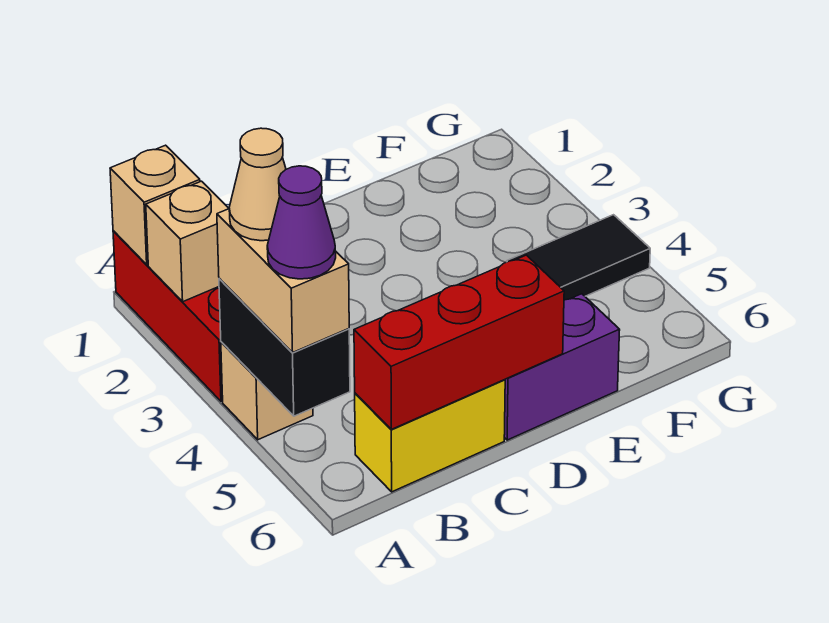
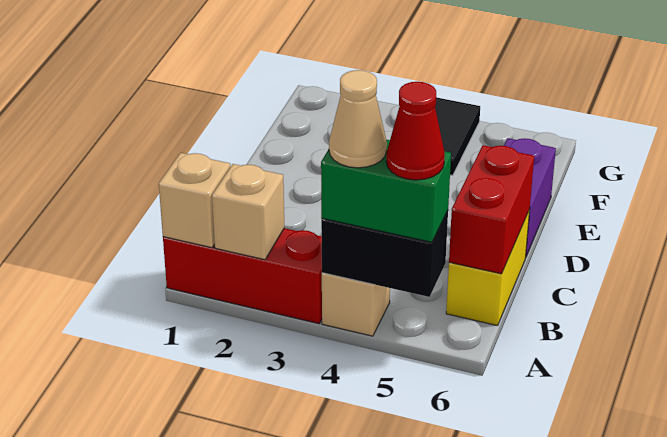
tan 1x2 brick [217,209,349,352] -> green 1x2 brick [321,140,451,242]
purple 1x1 cone [267,166,336,279] -> red 1x1 cone [386,82,445,180]
red 1x3 brick [354,255,564,429] -> red 1x2 brick [449,145,534,274]

